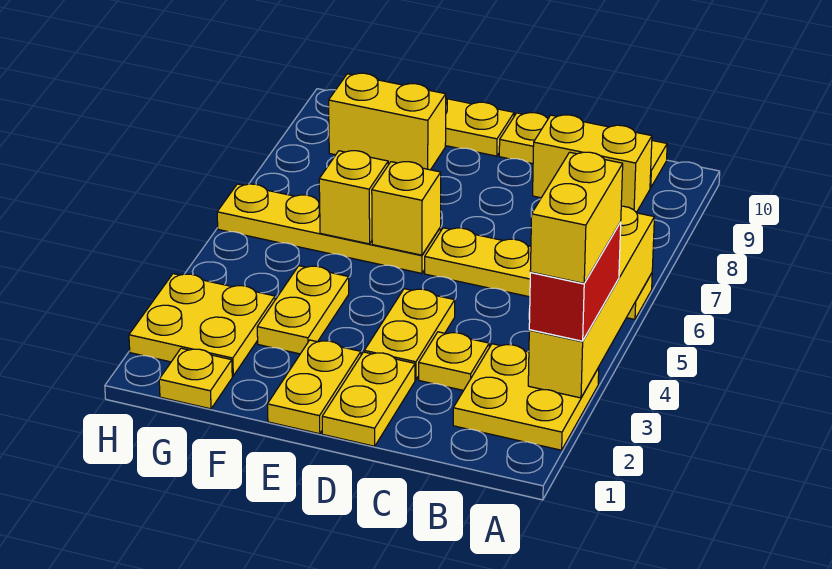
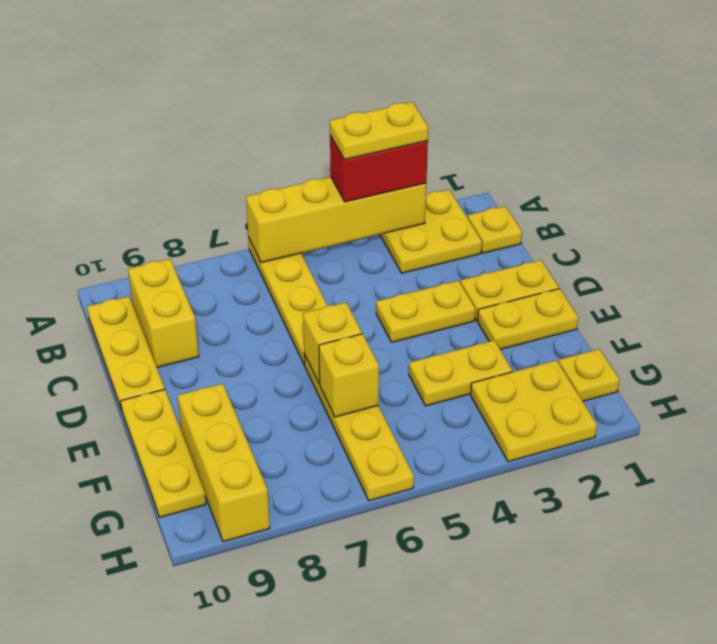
yellow 1x2 brick [530,152,623,283] -> yellow 1x2 plate [330,102,428,160]
yellow 1x1 plate [419,332,489,390] -> yellow 1x1 plate moved to [468,206,522,253]
yellow 1x2 brick [329,73,446,170] -> yellow 1x3 brick [177,384,270,542]

